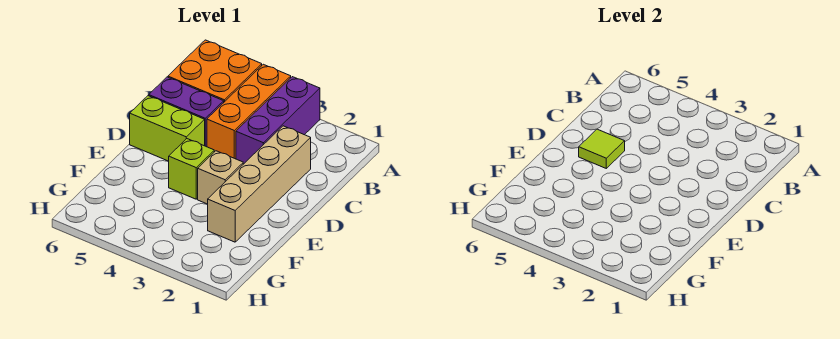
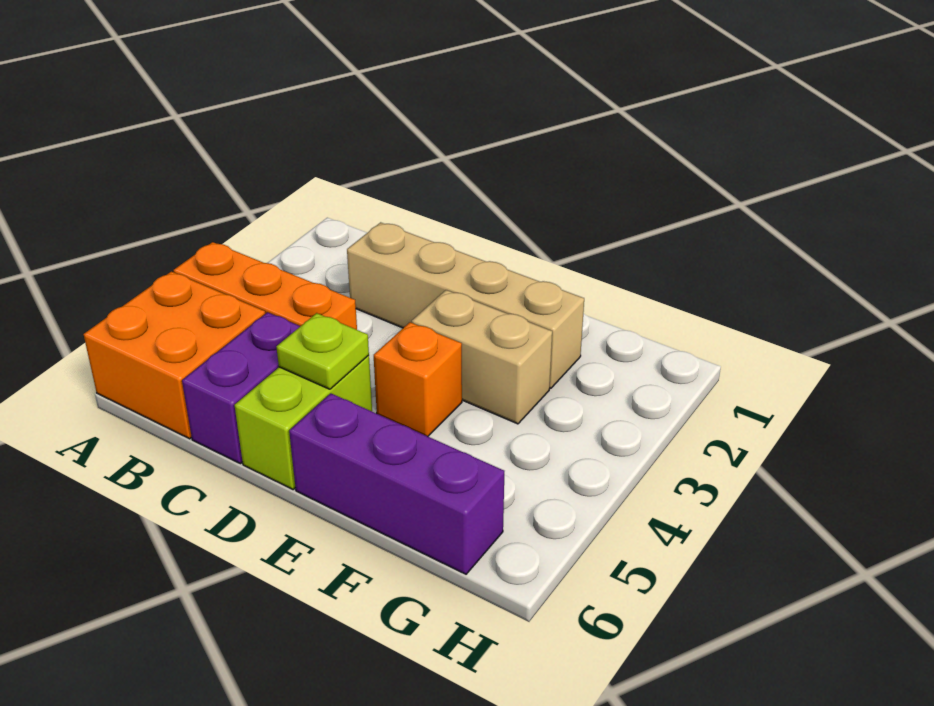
purple 1x3 brick [236,77,320,164] -> purple 1x3 brick moved to [289,393,504,574]
lime 1x1 tile [579,129,625,168] -> lime 1x1 plate [276,313,369,389]
tan 1x1 brick [198,151,243,204] -> tan 1x2 brick [412,290,552,424]
lime 1x1 brick [169,139,214,199] -> orange 1x1 brick [374,322,462,436]

